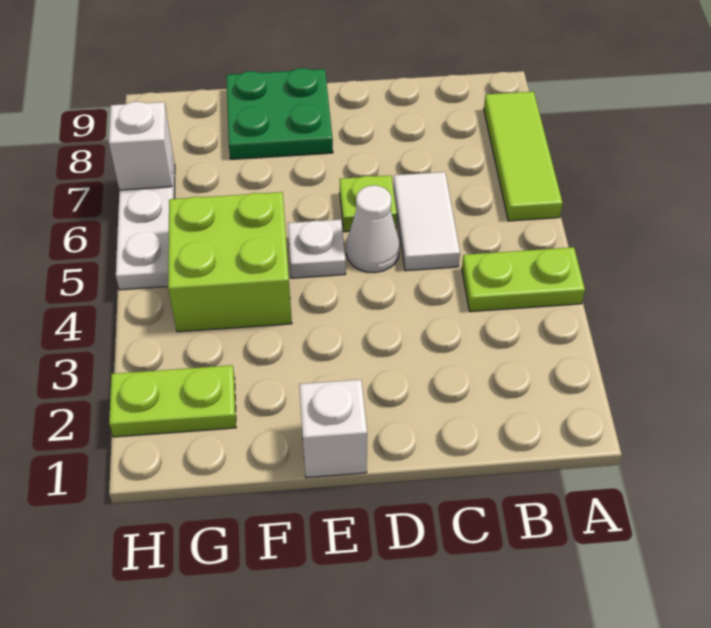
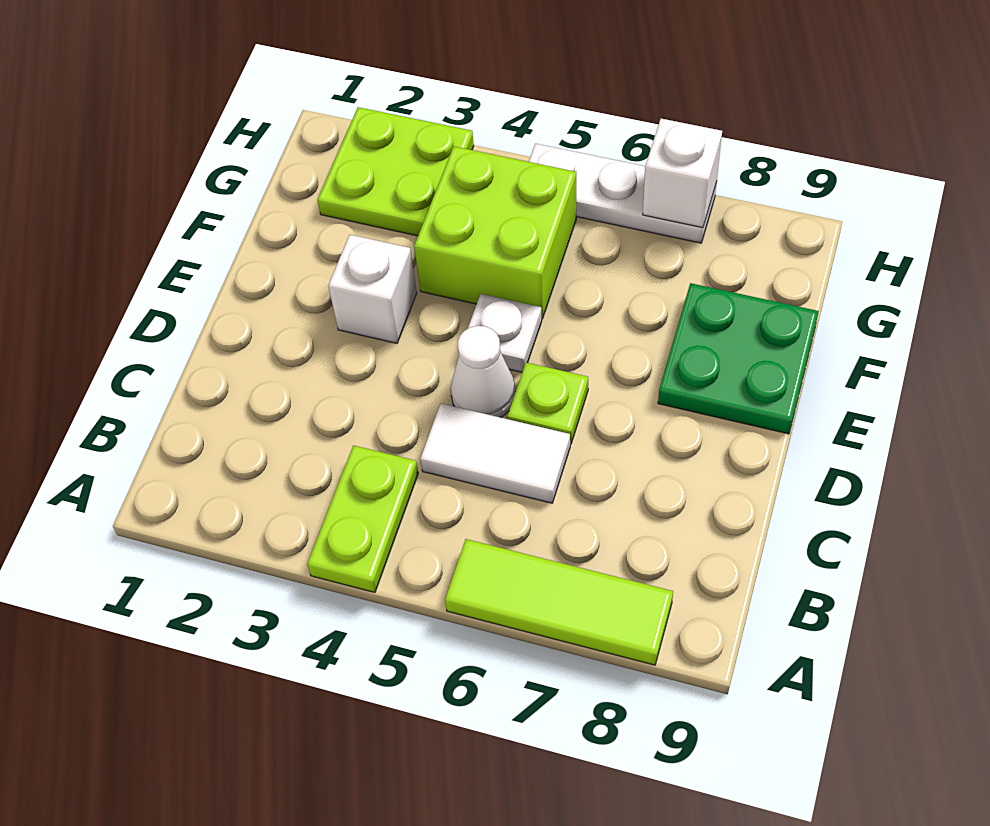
white 1x1 brick [299,380,367,478] -> white 1x1 brick moved to [328,235,417,343]
lime 1x2 plate [109,365,236,437] -> lime 2x2 plate [318,107,474,236]

